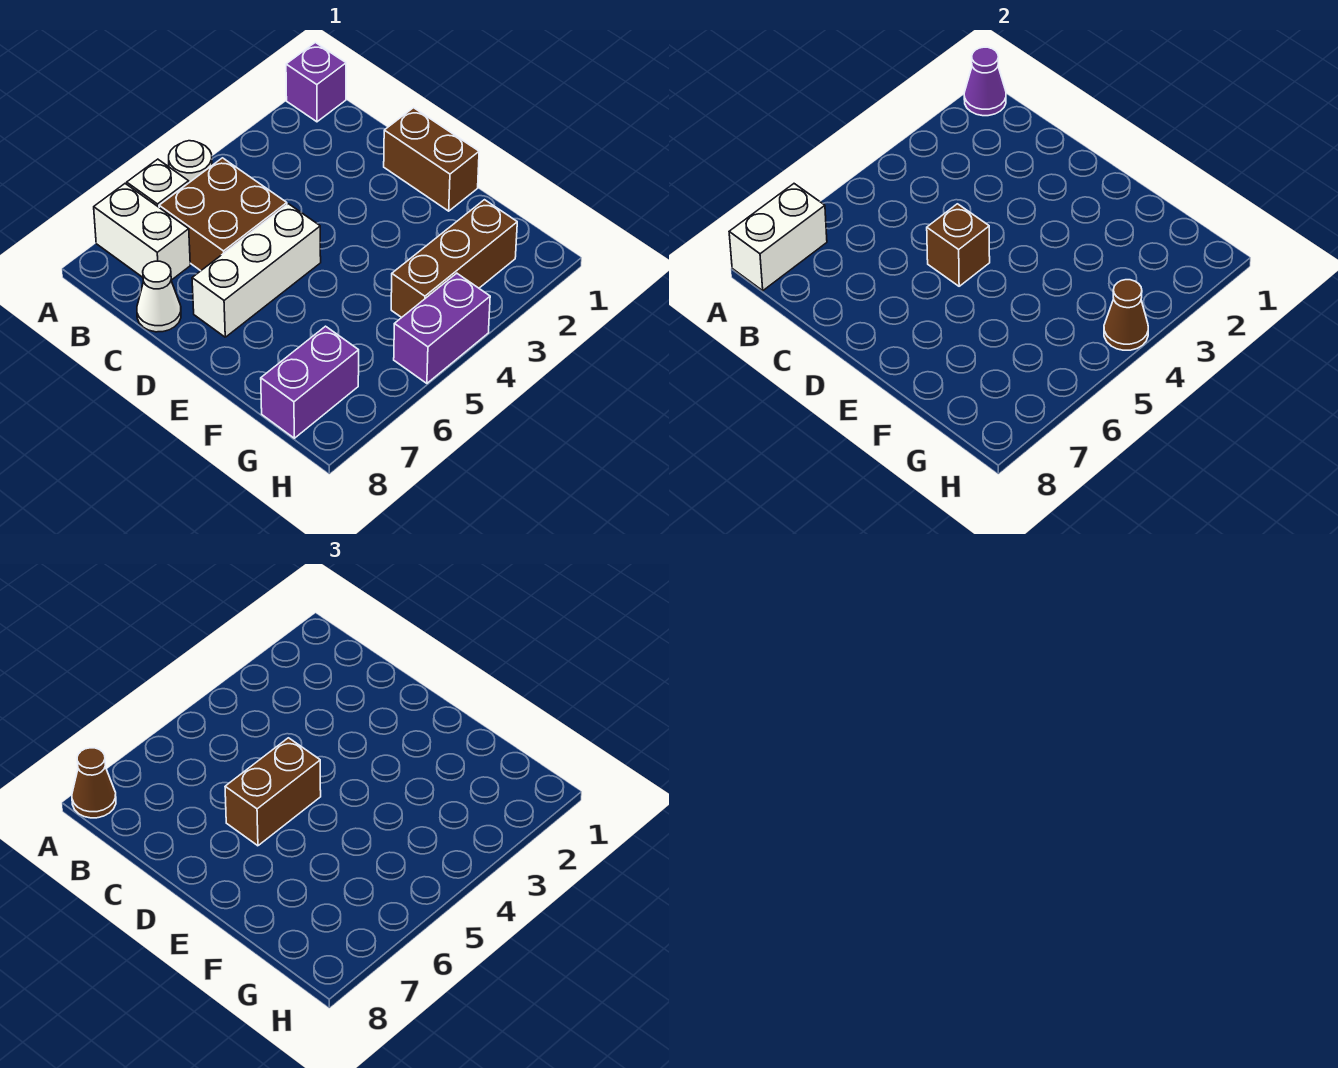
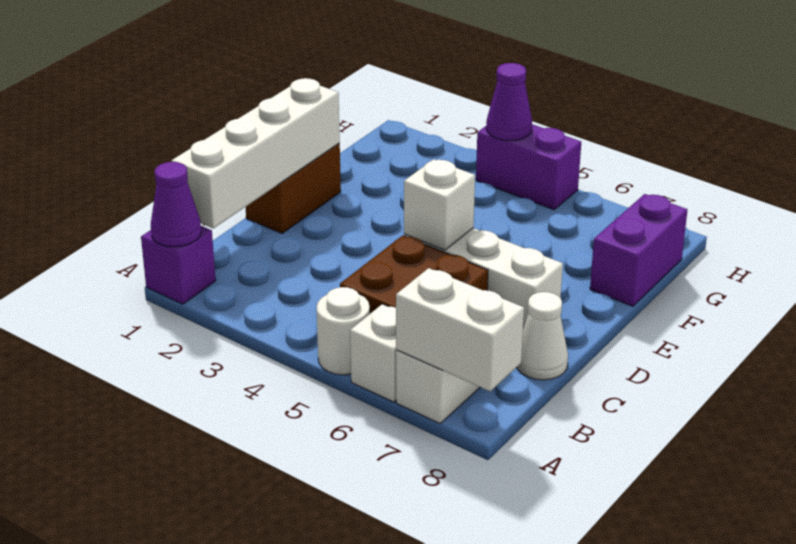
brown 1x1 cone [72,748,116,818] -> none
none -> white 1x4 brick [172,78,340,228]
brown 1x1 brick [927,204,990,286] -> white 1x1 brick [404,159,475,250]
brown 1x2 brick [225,738,321,846] -> none
brown 1x3 brick [391,200,517,318] -> none
purple 1x2 brick [261,326,359,438] -> purple 1x2 brick turned to [590,194,687,306]
brown 1x1 cone [1104,280,1148,350] -> purple 1x1 cone [486,63,532,141]

